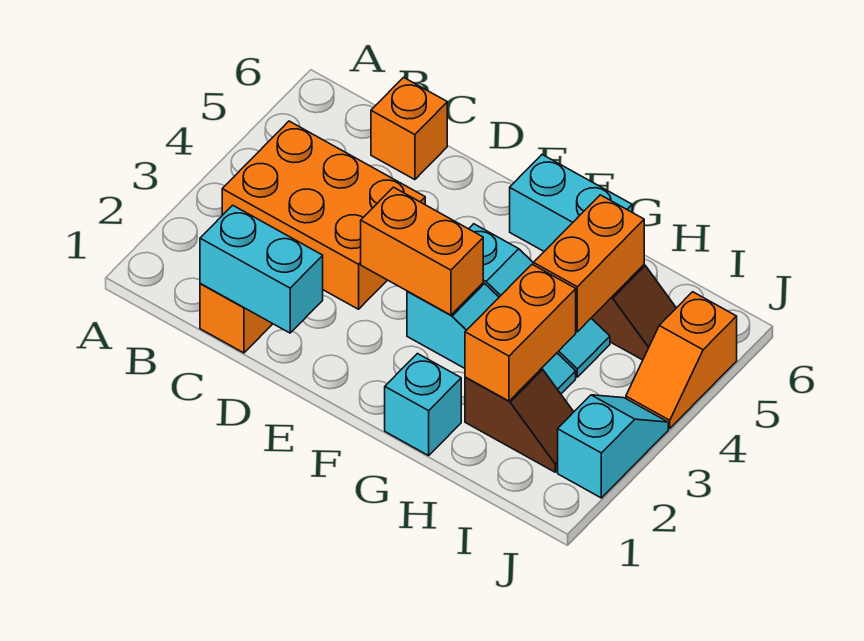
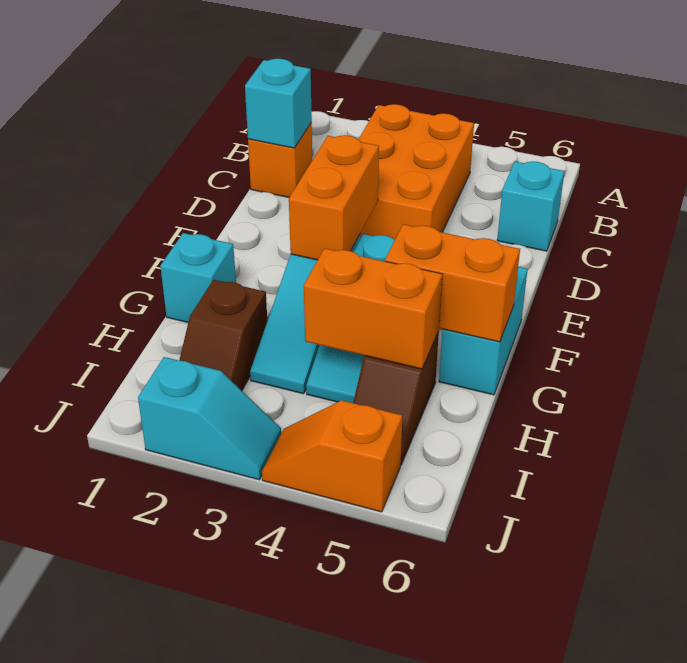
cyan 1x2 brick [200,205,323,333] -> cyan 1x1 brick [245,59,312,148]
orange 1x1 brick [371,77,447,180] -> cyan 1x1 brick [497,161,564,251]
orange 1x2 brick [465,264,576,401] -> orange 1x2 brick moved to [385,224,520,342]

